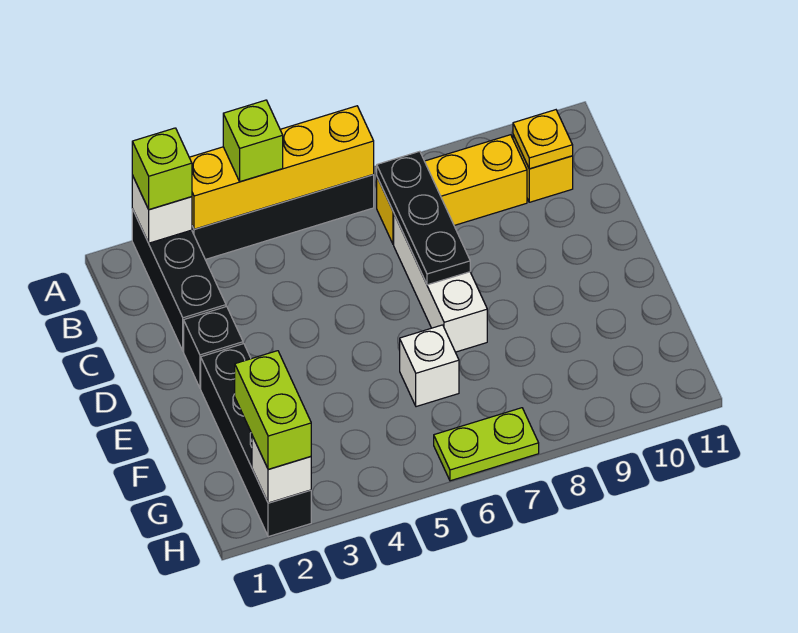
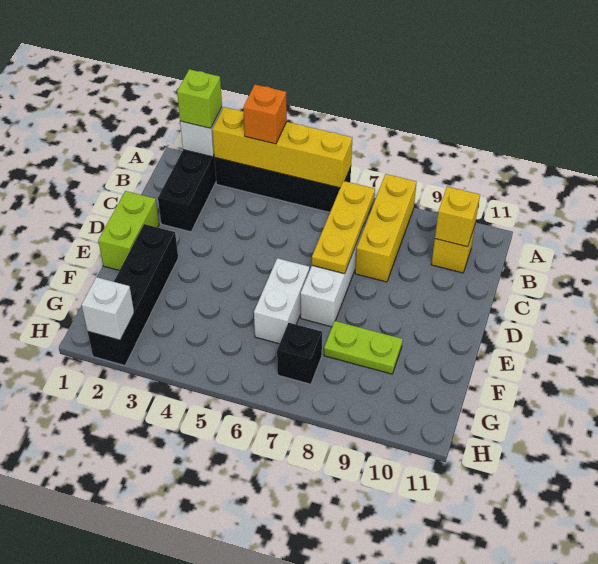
lime 1x1 brick [223,100,283,182] -> orange 1x1 brick [243,85,287,144]
yellow 1x3 brick [377,135,527,244] -> yellow 1x3 brick turned to [355,174,417,282]
black 1x3 plate [377,151,470,285] -> yellow 1x3 plate [312,181,375,274]
yellow 1x1 plate [513,110,573,169] -> yellow 1x1 brick [435,187,480,247]
black 1x1 brick [184,307,243,388] -> black 1x1 brick moved to [277,323,322,384]
white 1x1 brick [400,325,459,407] -> white 1x2 brick [254,258,310,344]
lime 1x2 brick [235,351,311,469] -> lime 1x2 brick moved to [98,191,159,270]
lime 1x2 plate [434,408,539,481] -> lime 1x2 plate moved to [324,321,403,374]

